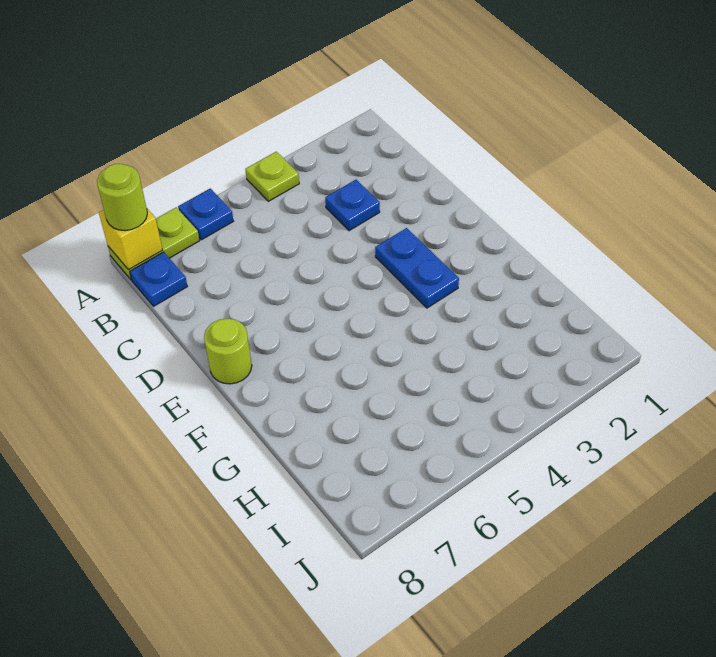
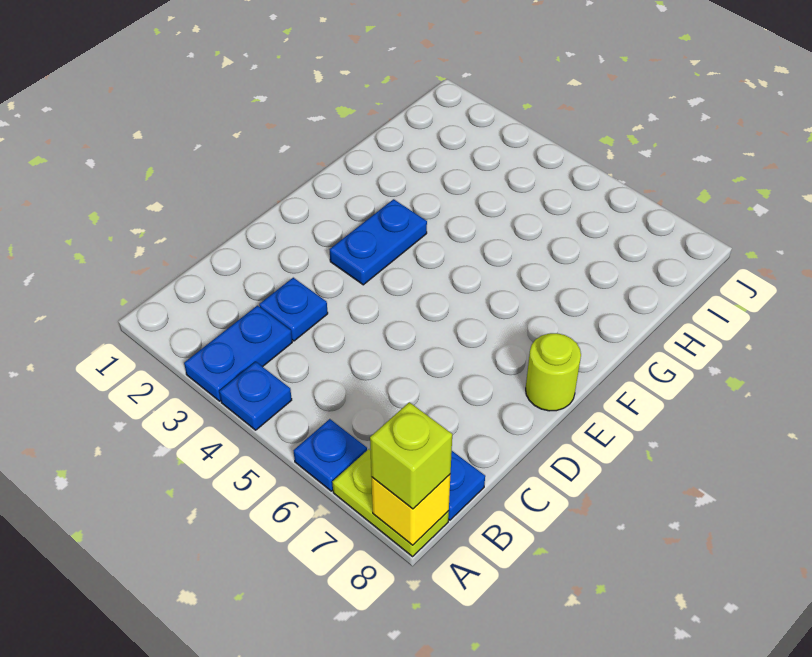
none -> blue 1x2 plate [184,306,292,401]
lime 1x1 plate [245,152,299,201] -> blue 1x1 plate [219,362,292,430]
lime 1x1 round brick [97,164,147,231] -> lime 1x1 brick [370,402,452,509]

